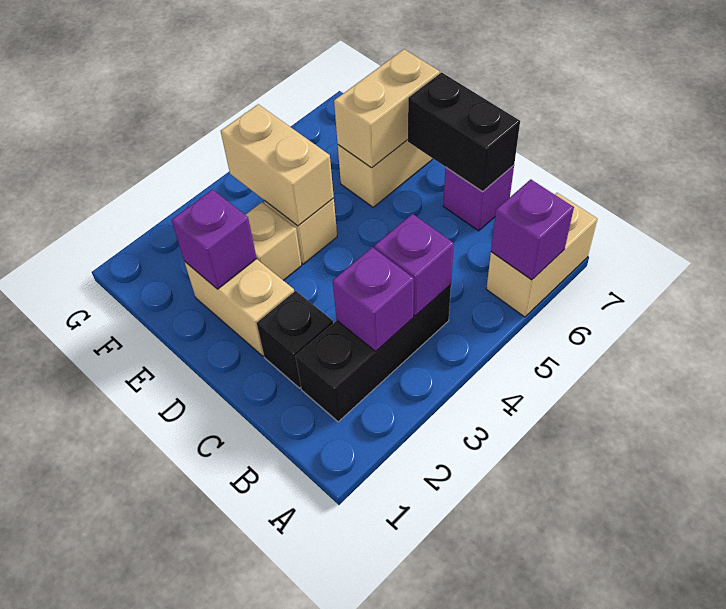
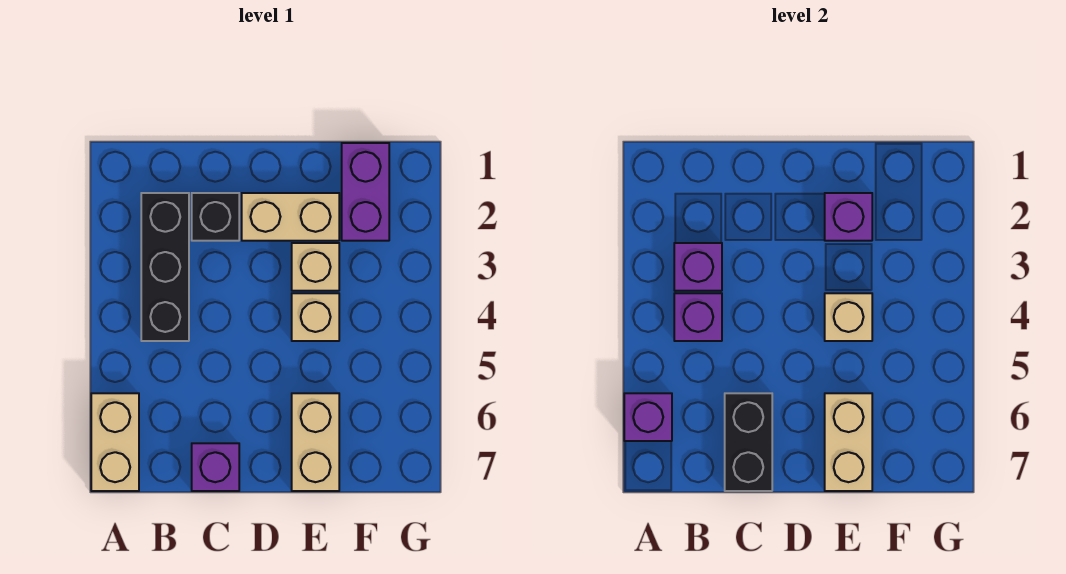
black 1x2 brick [408,72,520,191] -> black 1x2 brick turned to [725,393,772,491]
tan 1x2 brick [221,104,334,226] -> tan 1x1 brick [825,293,872,341]
none -> purple 1x2 brick [342,143,389,241]

